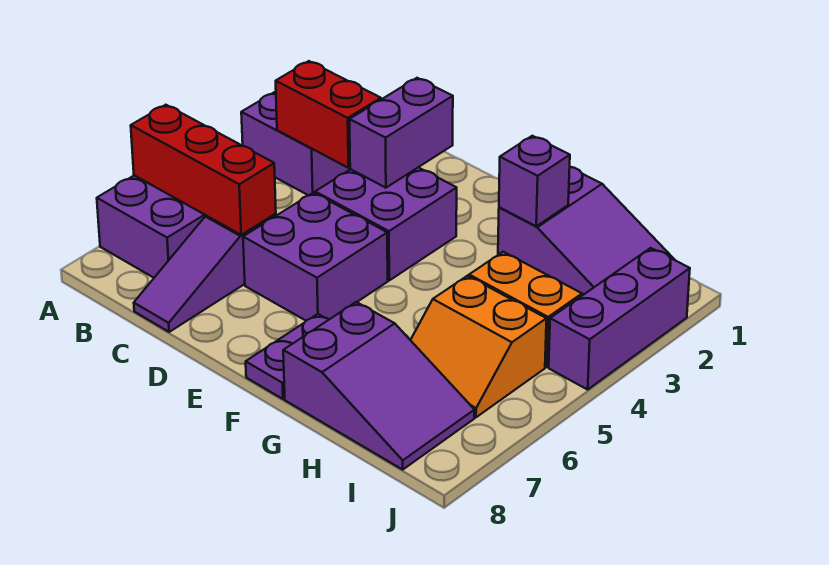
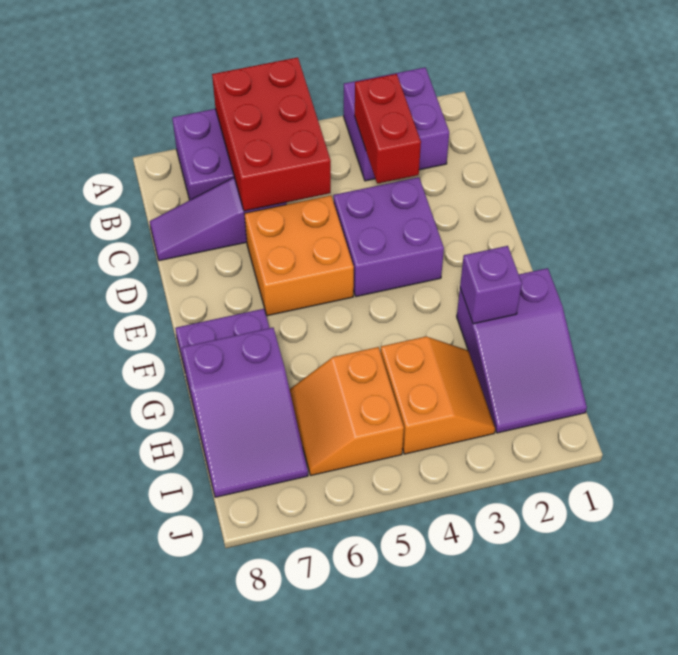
red 1x3 brick [131,105,276,235] -> red 2x3 brick [212,57,331,211]
purple 1x2 brick [350,78,453,188] -> none
purple 2x2 brick [243,193,388,321] -> orange 2x2 brick [244,195,354,316]
purple 1x3 brick [549,248,690,390] -> none

